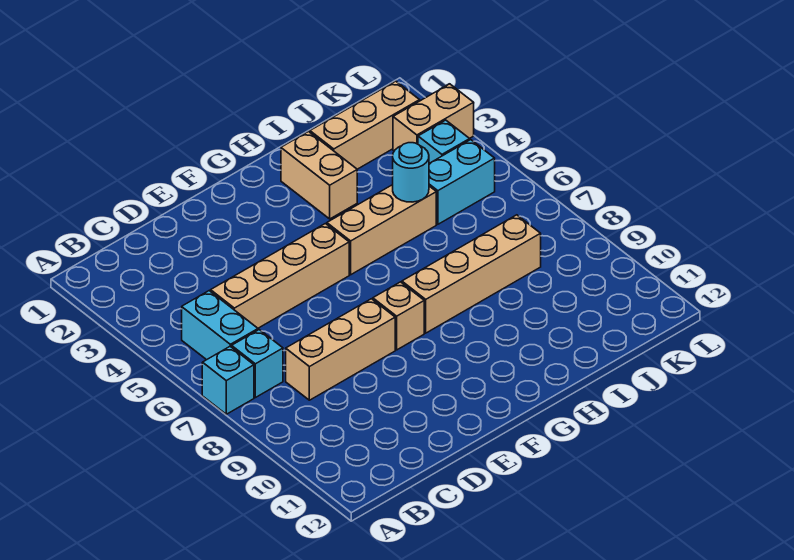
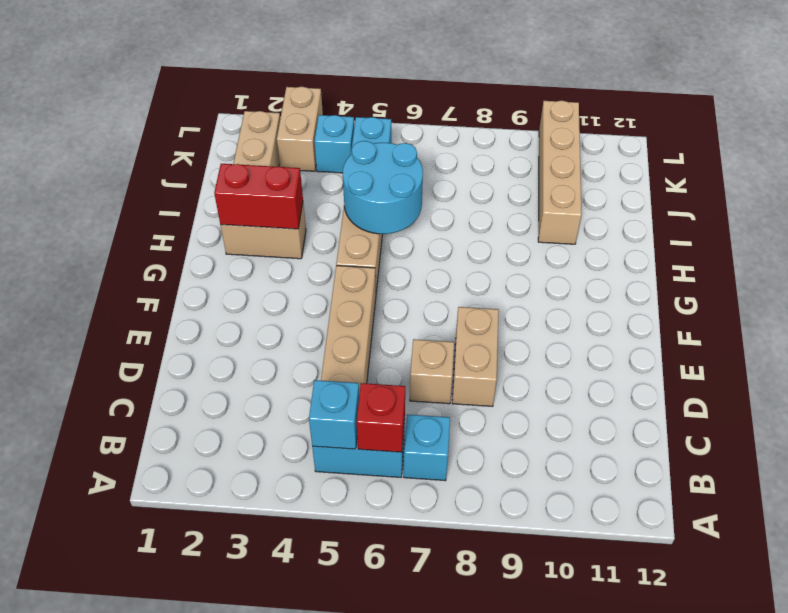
cyan 1x1 brick [202,346,254,414] -> cyan 1x1 brick moved to [309,380,359,449]
none -> red 1x1 brick [357,383,405,452]
tan 1x3 brick [286,299,395,400] -> tan 1x2 brick [452,307,499,406]
tan 1x1 brick [373,282,424,350] -> tan 1x1 brick moved to [410,339,454,404]
tan 1x4 brick [402,215,541,333] -> tan 1x4 brick moved to [538,101,582,244]
none -> red 1x2 brick [214,164,303,229]
cyan 1x1 round brick [393,143,429,202] -> cyan 2x2 round brick [343,141,423,234]

